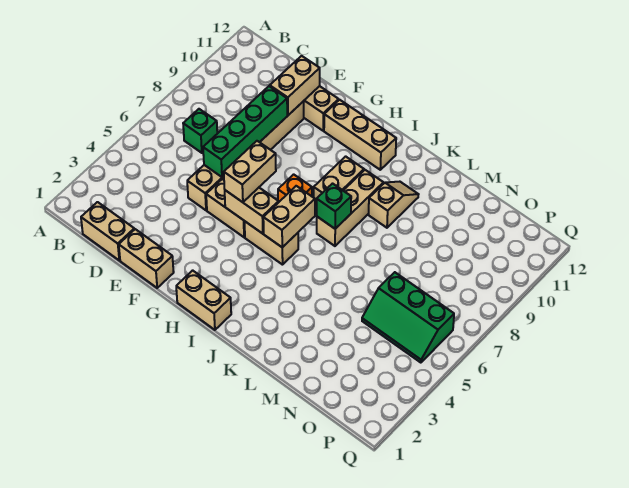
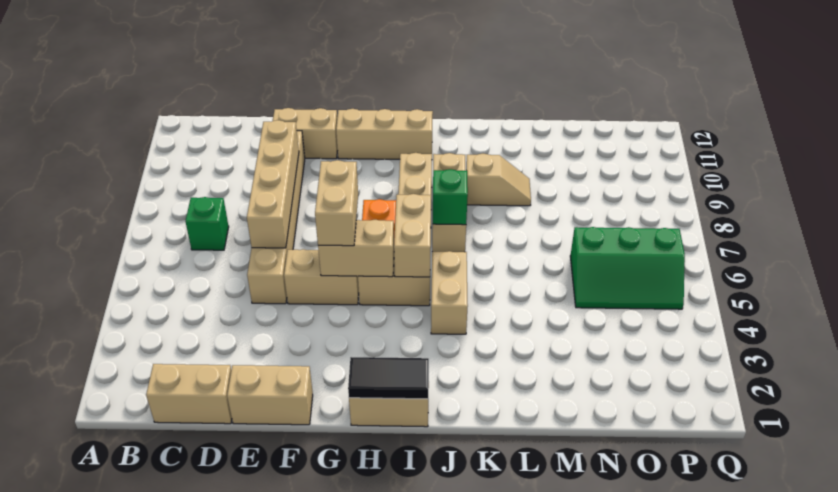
green 1x4 brick [203,86,287,177] -> tan 1x4 brick [247,120,299,248]
tan 1x2 brick [270,56,320,115] -> tan 1x2 brick moved to [431,251,468,334]
none -> black 1x2 tile [348,357,429,399]
tan 1x2 slope [369,182,419,228] -> tan 1x2 slope turned to [466,154,531,206]

